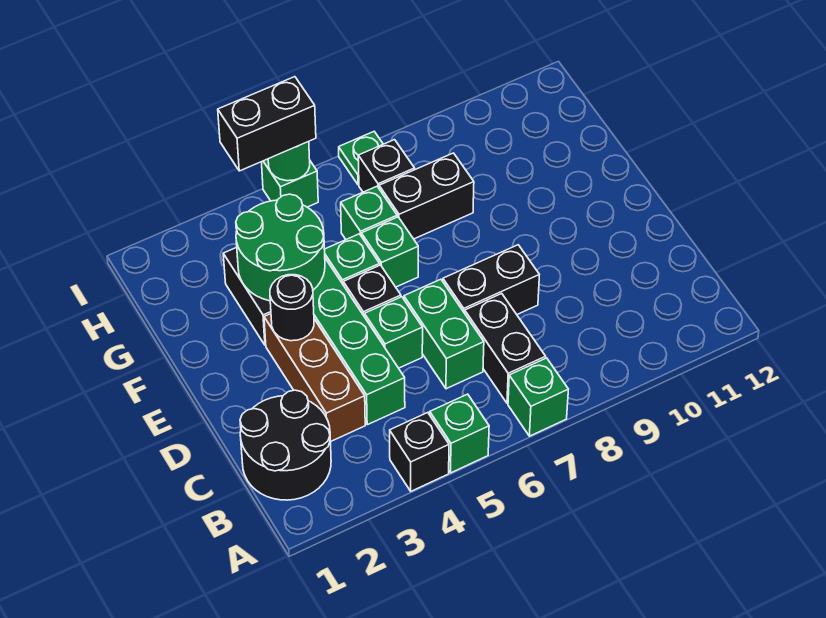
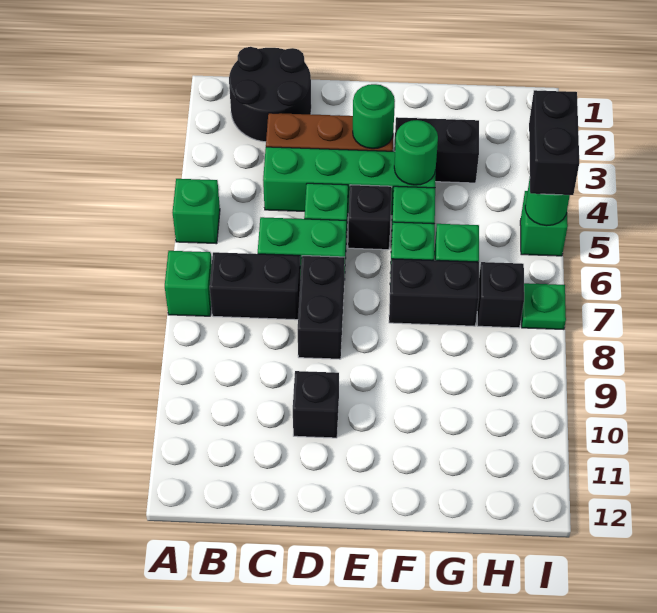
black 1x1 brick [390,413,449,491] -> black 1x1 brick moved to [293,371,339,438]
black 1x1 round brick [270,275,314,341] -> green 1x1 round brick [353,84,395,149]
green 2x2 round brick [236,194,325,301] -> green 1x1 round brick [394,120,438,185]
black 1x2 brick [379,153,474,239] -> black 1x2 brick turned to [389,259,479,326]

